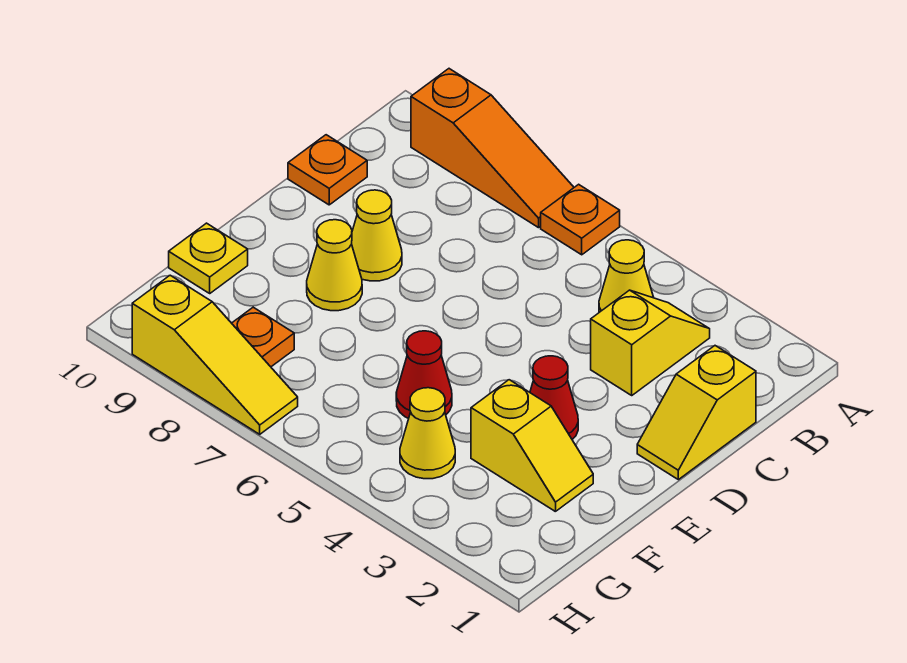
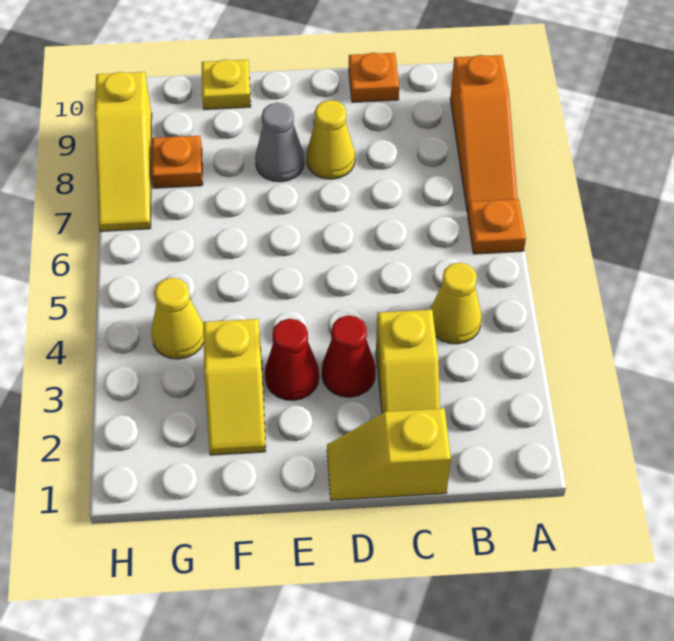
yellow 1x2 slope [591,290,710,395] -> yellow 1x2 slope turned to [376,310,440,413]
yellow 1x1 cone [307,220,362,311] -> grey 1x1 cone [255,103,304,182]
red 1x1 cone [396,331,452,419] -> red 1x1 cone moved to [322,316,376,397]

